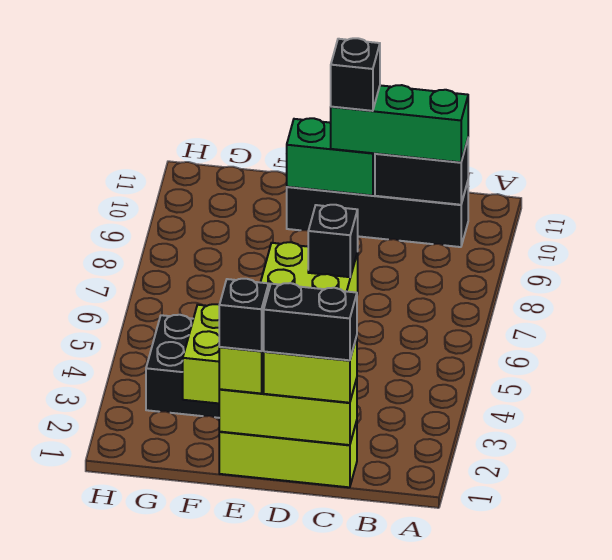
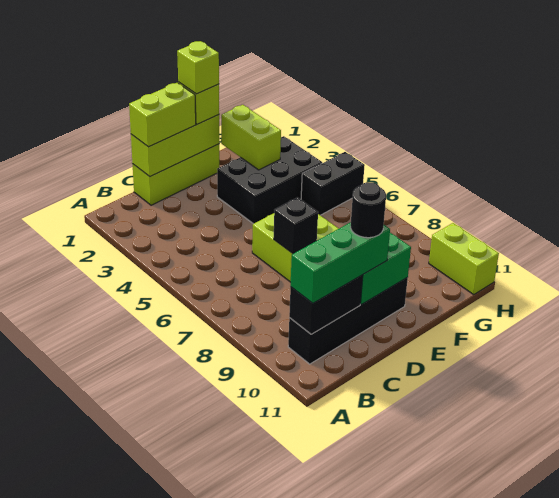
black 1x2 brick [263,283,357,360] -> black 1x2 brick moved to [301,152,365,215]
black 1x1 brick [331,38,380,111] -> black 1x1 round brick [350,182,386,238]
black 1x1 brick [219,279,269,351] -> lime 1x1 brick [177,41,219,94]
none -> lime 1x2 brick [429,223,499,295]

